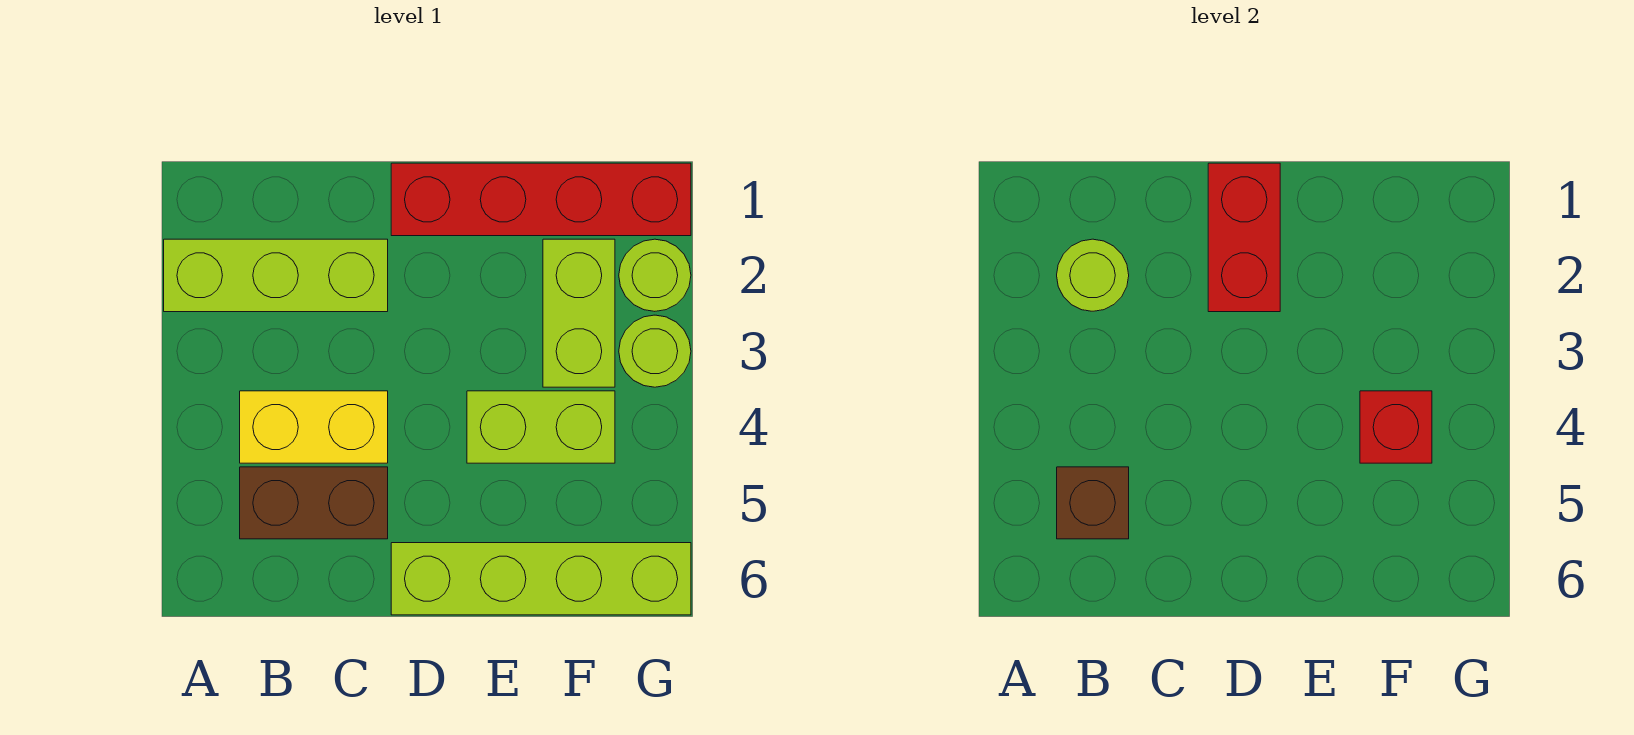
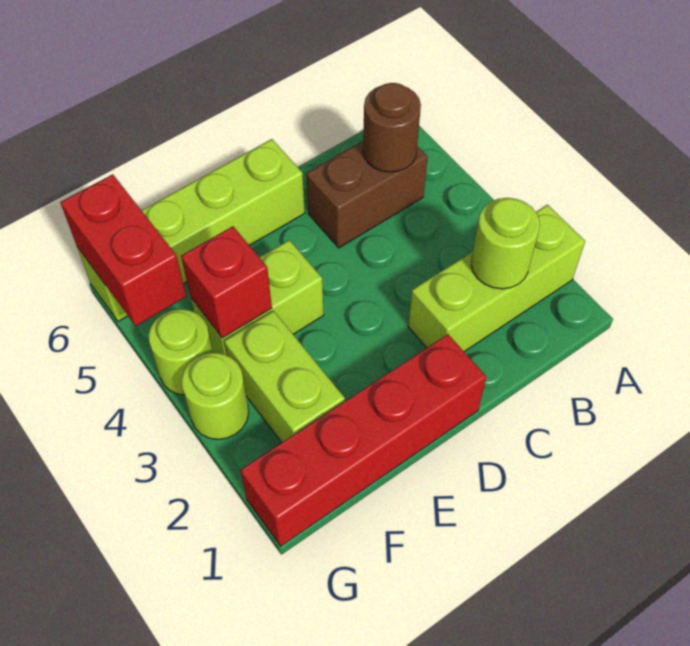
yellow 1x2 brick [240,391,388,463] -> none
brown 1x1 brick [1057,467,1129,539] -> brown 1x1 round brick [363,83,421,172]
red 1x2 brick [1208,163,1280,312] -> red 1x2 brick moved to [60,174,186,326]
lime 1x1 round brick [619,239,691,311] -> lime 1x1 round brick moved to [149,309,213,395]

